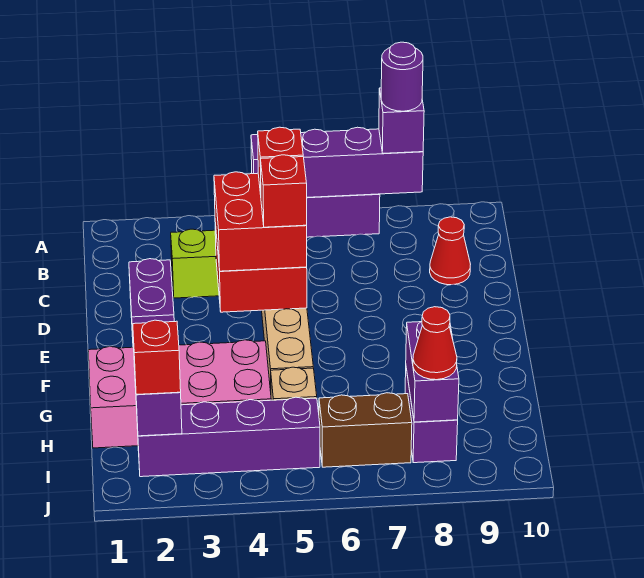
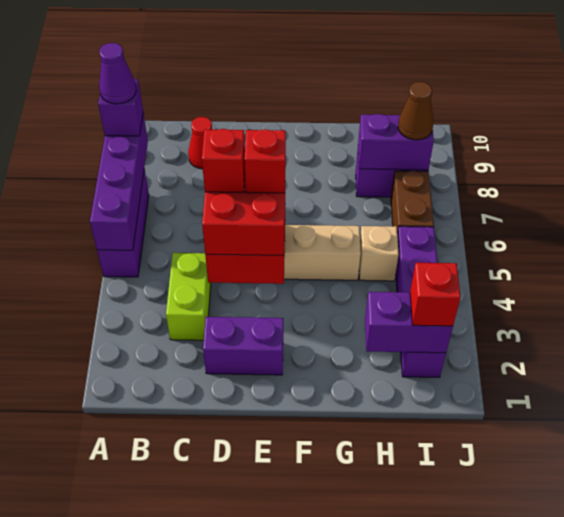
purple 1x1 round brick [381,42,423,111] -> purple 1x1 cone [99,43,136,104]
pink 2x4 brick [88,340,271,448] -> none
red 1x1 cone [413,307,457,380] -> brown 1x1 cone [398,82,433,140]

